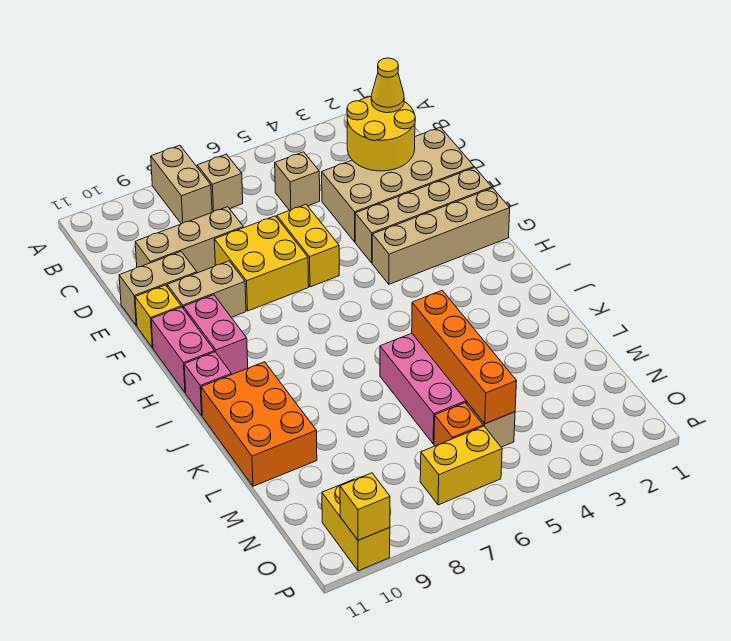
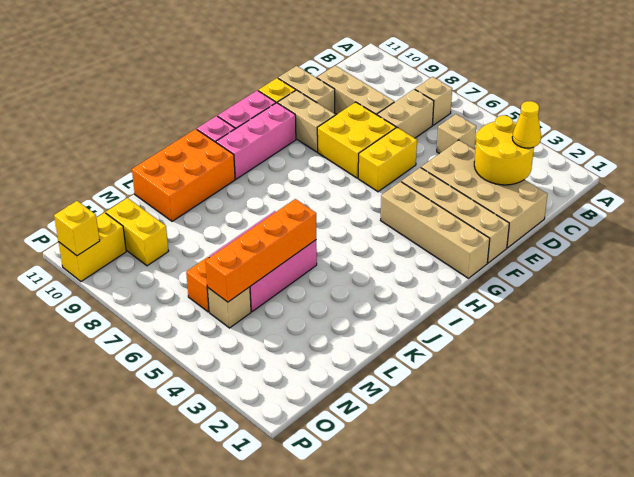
tan 1x2 brick [151,145,212,224] -> tan 1x2 brick moved to [377,89,434,138]
pink 1x2 brick [184,295,248,375] -> pink 1x3 brick [216,103,296,179]
yellow 1x2 brick [420,426,502,505] -> yellow 1x2 brick moved to [106,198,168,266]

